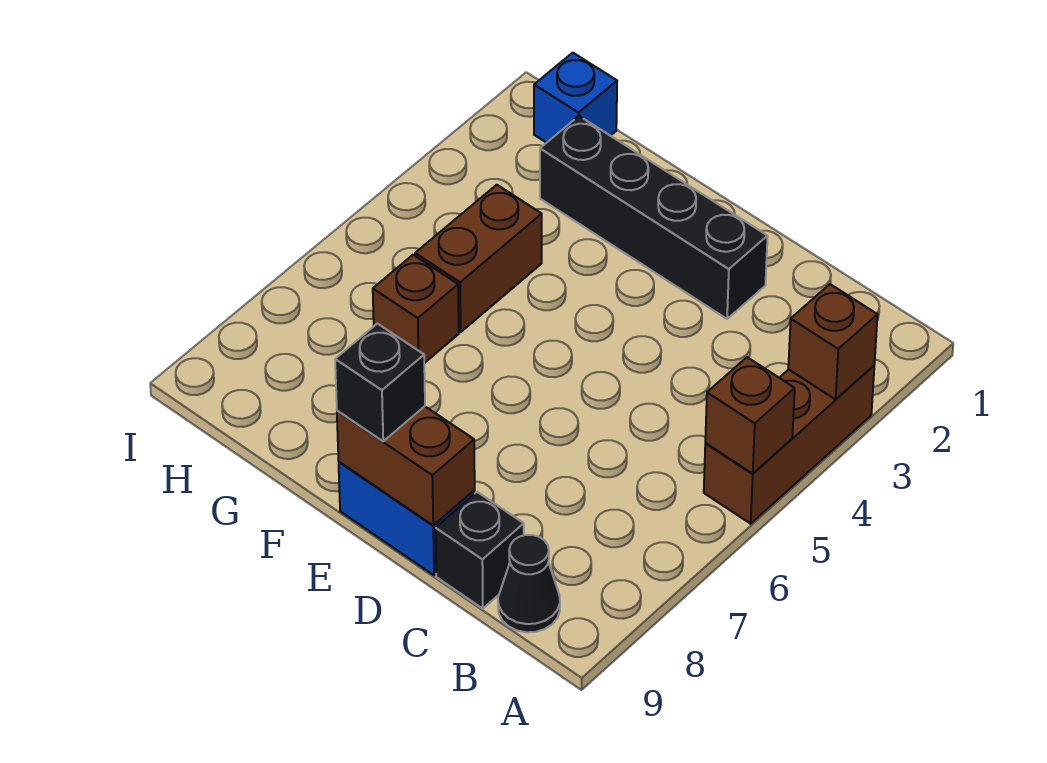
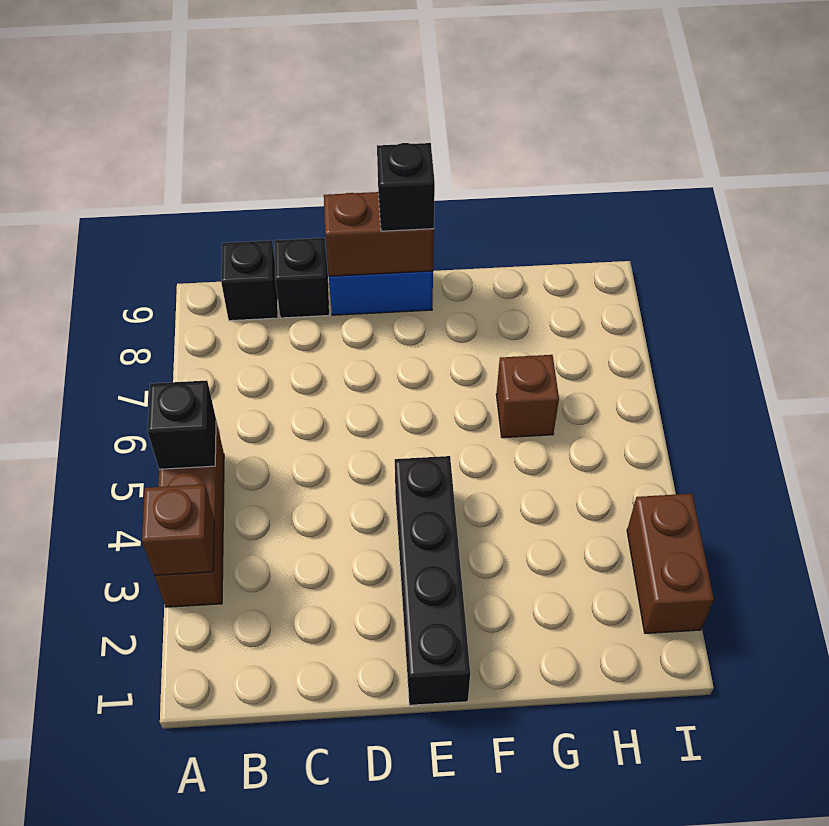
brown 1x1 brick [705,357,795,474] -> black 1x1 brick [148,380,216,469]
black 1x1 cone [498,535,560,632] -> black 1x1 brick [221,240,278,321]
black 1x4 brick [540,116,768,319] -> black 1x4 brick turned to [395,456,470,705]
brown 1x2 brick [415,185,542,332] -> brown 1x2 brick moved to [627,494,714,633]
blue 1x1 brick [534,53,617,143] -> none

